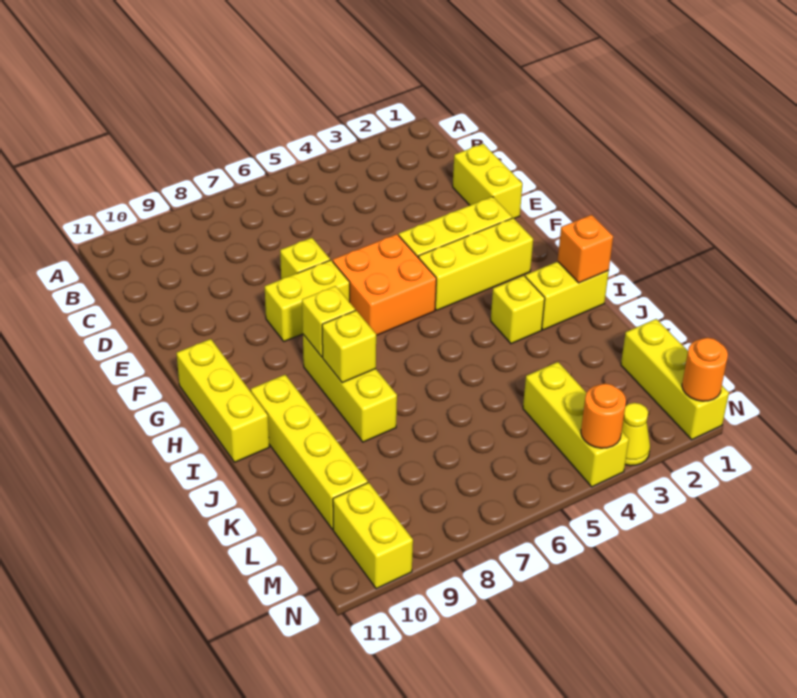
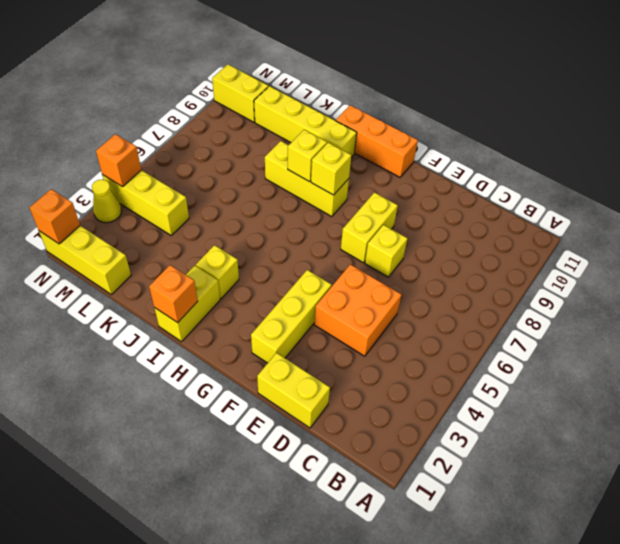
orange 2x2 brick [333,234,436,335] -> orange 2x2 brick moved to [314,264,402,356]
yellow 1x3 brick [419,218,533,310] -> none
yellow 1x3 brick [176,339,269,462] -> orange 1x3 brick [335,105,418,177]
orange 1x1 round brick [682,338,728,401] -> orange 1x1 brick [29,189,80,244]
orange 1x1 round brick [581,384,626,448] -> orange 1x1 brick [96,134,141,187]

